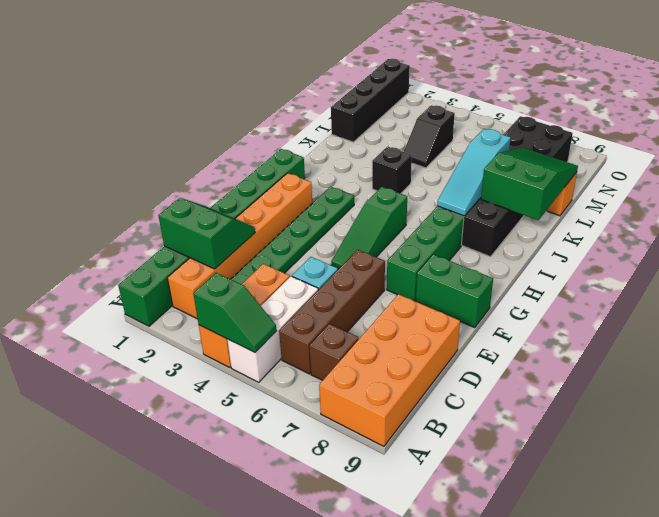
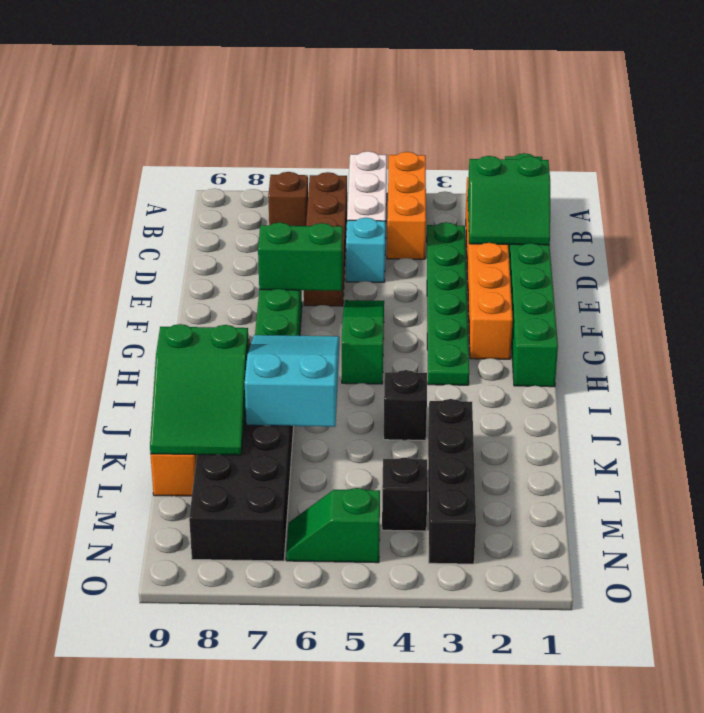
green 1x2 slope [193,273,277,352] -> green 1x2 slope moved to [286,488,380,563]
orange 2x4 brick [319,294,460,446] -> none
green 1x2 brick [416,254,493,328] -> green 1x2 brick moved to [258,223,343,291]
cyan 1x3 slope [437,129,511,216] -> cyan 2x3 slope [245,335,339,427]
black 1x4 brick [331,59,410,142] -> black 1x4 brick moved to [428,399,476,564]

